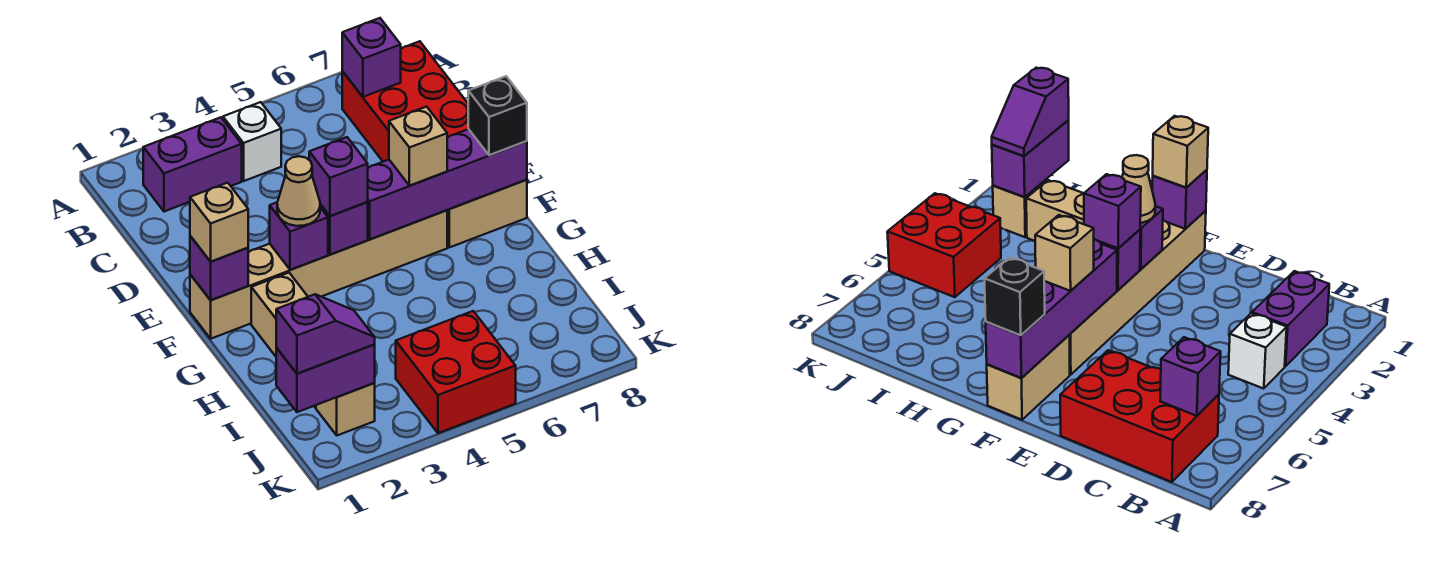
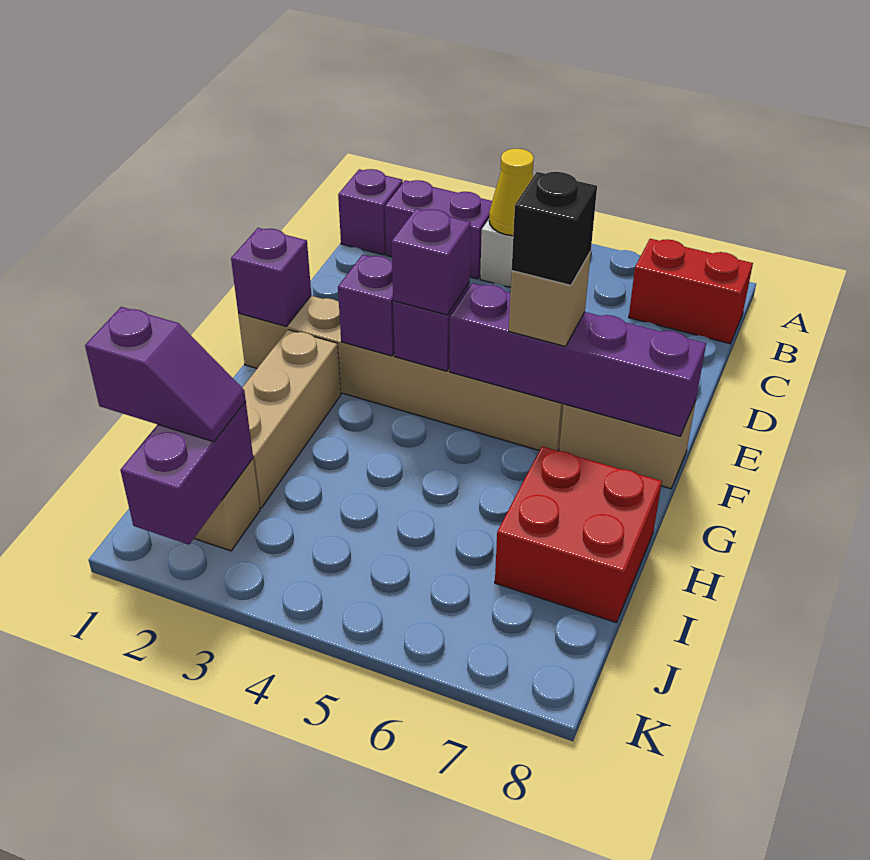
none -> yellow 1x1 cone [489,149,534,236]
red 2x3 brick [342,41,468,162] -> red 1x2 brick [629,239,753,344]
purple 1x1 brick [342,18,401,97] -> purple 1x1 brick moved to [338,169,403,255]
tan 1x1 brick [190,183,248,262] -> none
tan 1x1 cone [277,156,320,226] -> none
black 1x1 brick [468,76,527,155] -> black 1x1 brick moved to [512,172,597,285]
purple 1x2 brick [276,345,375,412] -> purple 1x2 brick turned to [120,401,253,545]
red 2x2 brick [396,311,516,433] -> red 2x2 brick moved to [495,446,662,622]

